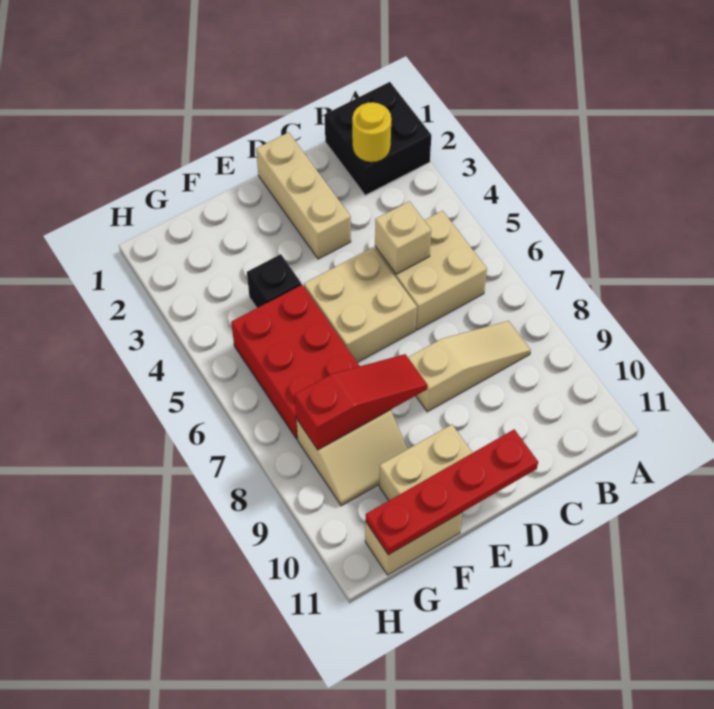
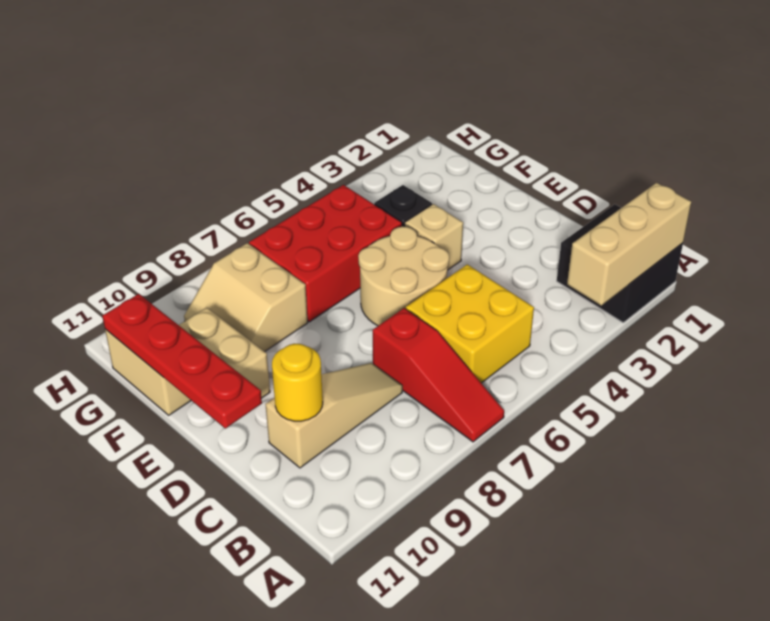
yellow 1x1 round brick [352,102,391,162] -> yellow 1x1 round brick moved to [272,344,323,421]
tan 2x2 brick [375,211,487,330] -> yellow 2x2 brick [406,264,534,383]
tan 1x3 slope [408,321,531,412] -> tan 1x3 slope turned to [265,363,403,468]
tan 1x1 brick [375,201,431,274] -> tan 1x1 brick moved to [405,204,463,270]
tan 1x3 brick [256,132,351,259] -> tan 1x3 brick moved to [567,183,691,305]
tan 2x2 brick [304,247,417,363] -> tan 2x2 round brick [358,227,449,326]
red 1x3 slope [295,354,428,450] -> red 1x3 slope moved to [373,308,504,442]

